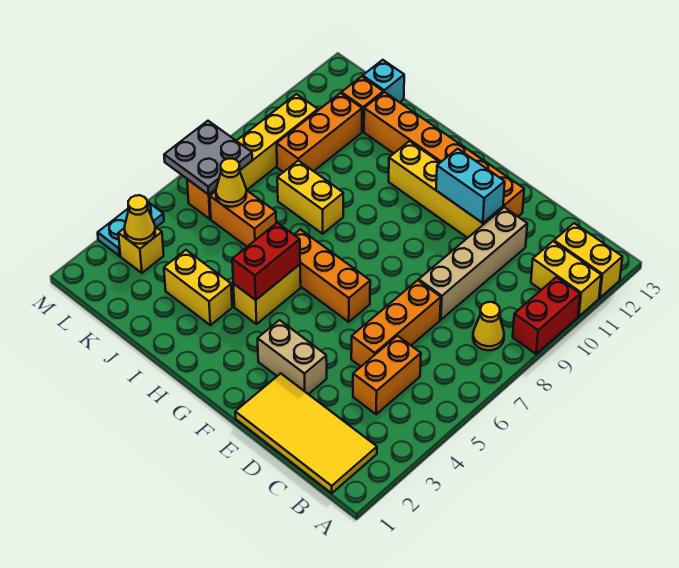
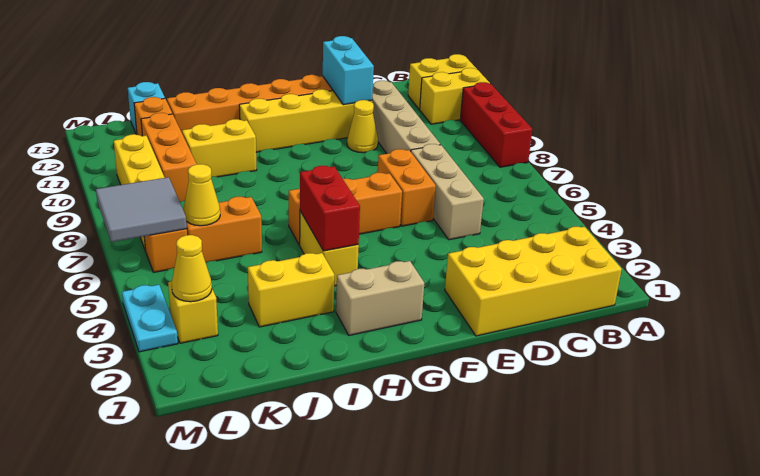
red 1x2 brick [513,277,580,354] -> red 1x3 brick [460,82,532,167]
yellow 2x4 tile [235,373,377,493] -> yellow 2x4 brick [445,227,622,336]
yellow 1x1 cone [473,302,504,350] -> yellow 1x1 cone moved to [347,100,378,153]
orange 1x2 brick [353,336,421,414] -> orange 1x2 brick moved to [378,149,436,226]
orange 1x3 brick [351,280,441,367] -> tan 1x3 brick [411,144,484,240]
tan 1x2 brick [258,320,327,394] -> tan 1x2 brick moved to [336,261,424,335]
cyan 1x2 brick [436,149,505,223] -> cyan 1x2 brick turned to [323,36,374,105]
yellow 1x2 brick [277,160,343,234] -> yellow 1x2 brick moved to [182,119,257,177]
grey 2x2 plate [164,121,252,195] -> grey 2x2 tile [96,177,187,242]

